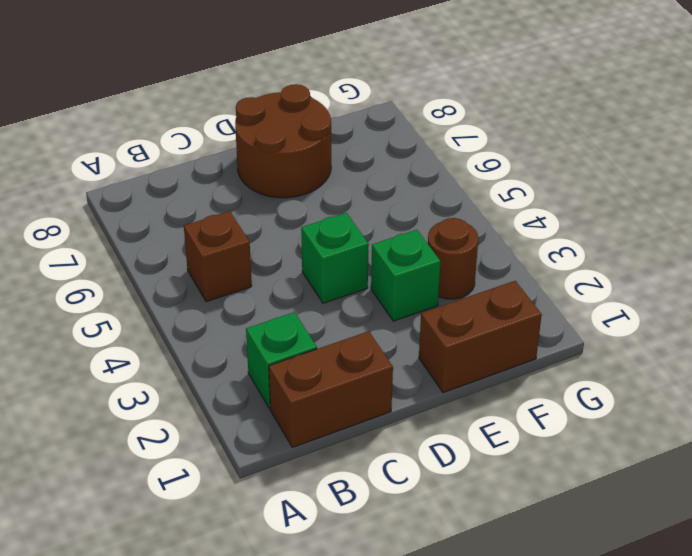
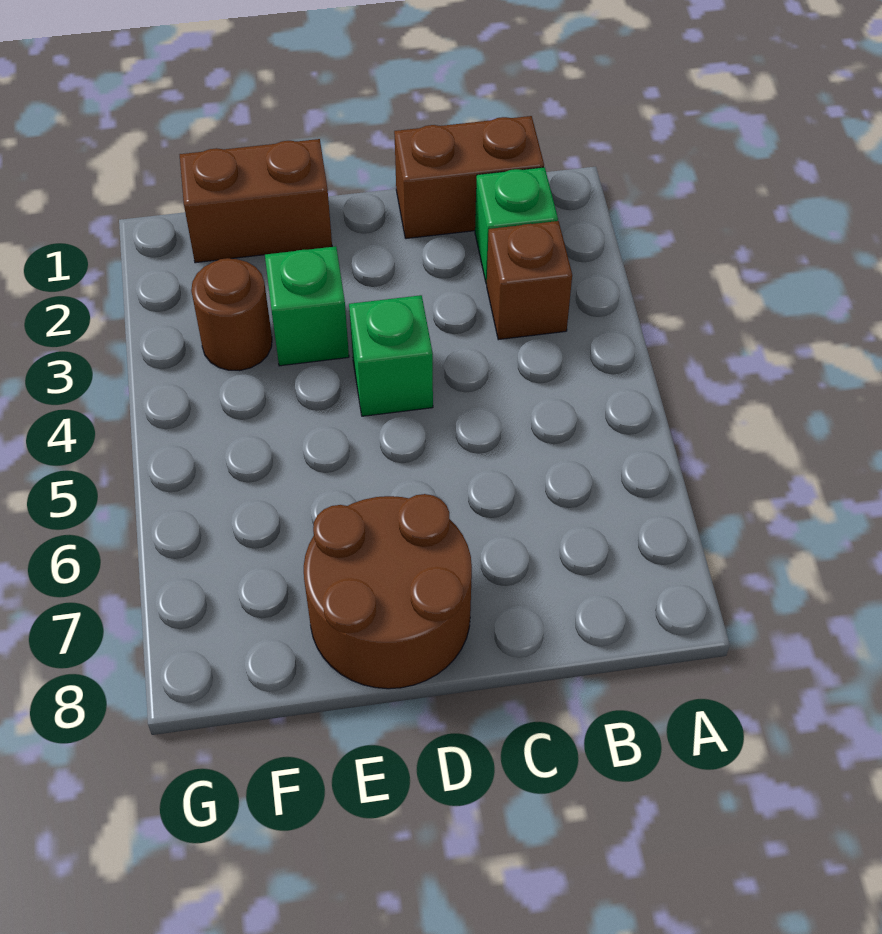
brown 1x1 brick [184,211,252,302] -> brown 1x1 brick moved to [487,221,572,340]

